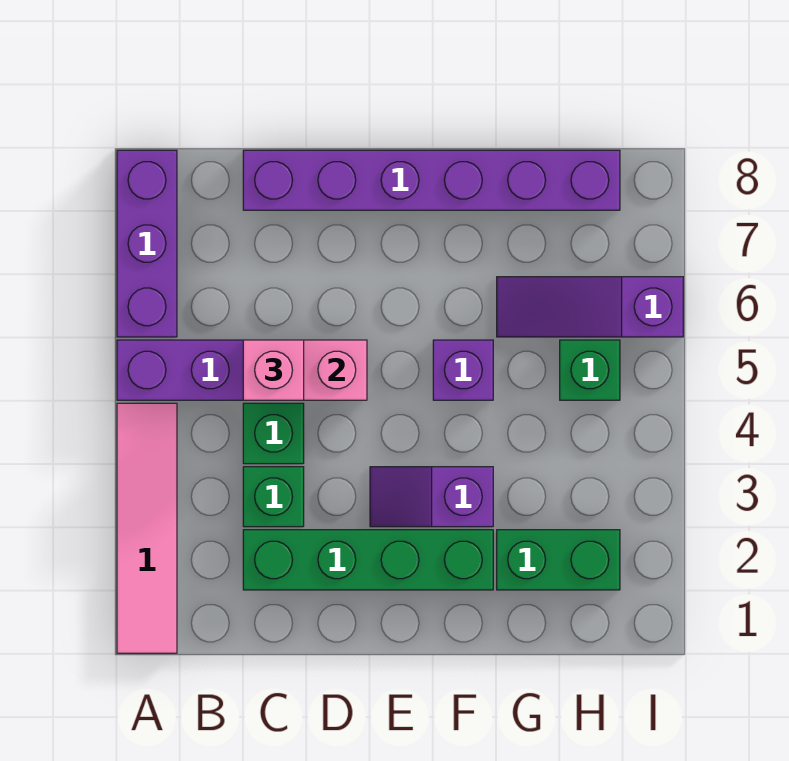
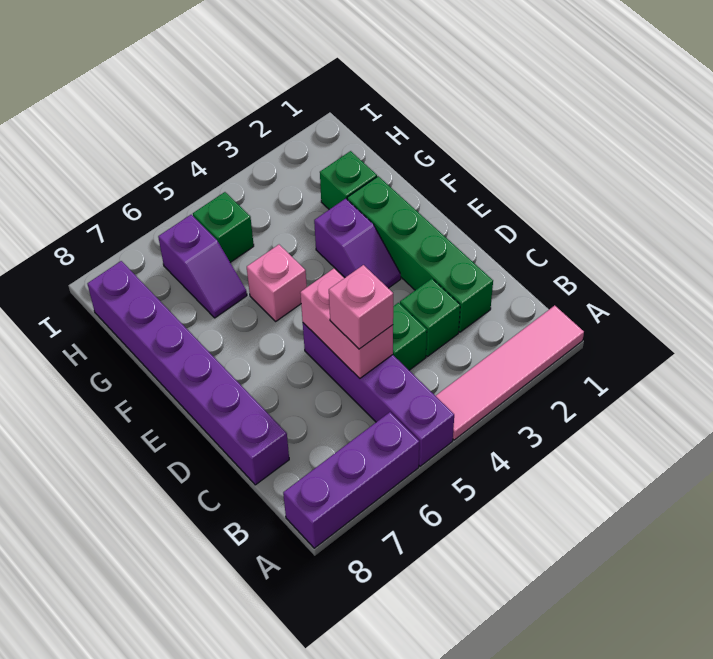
purple 1x1 brick [433,340,493,400] -> pink 1x1 brick [247,245,307,321]
green 1x2 brick [497,530,620,590] -> green 1x1 brick [320,151,377,209]
purple 1x3 slope [497,277,683,337] -> purple 1x2 slope [158,215,247,318]

